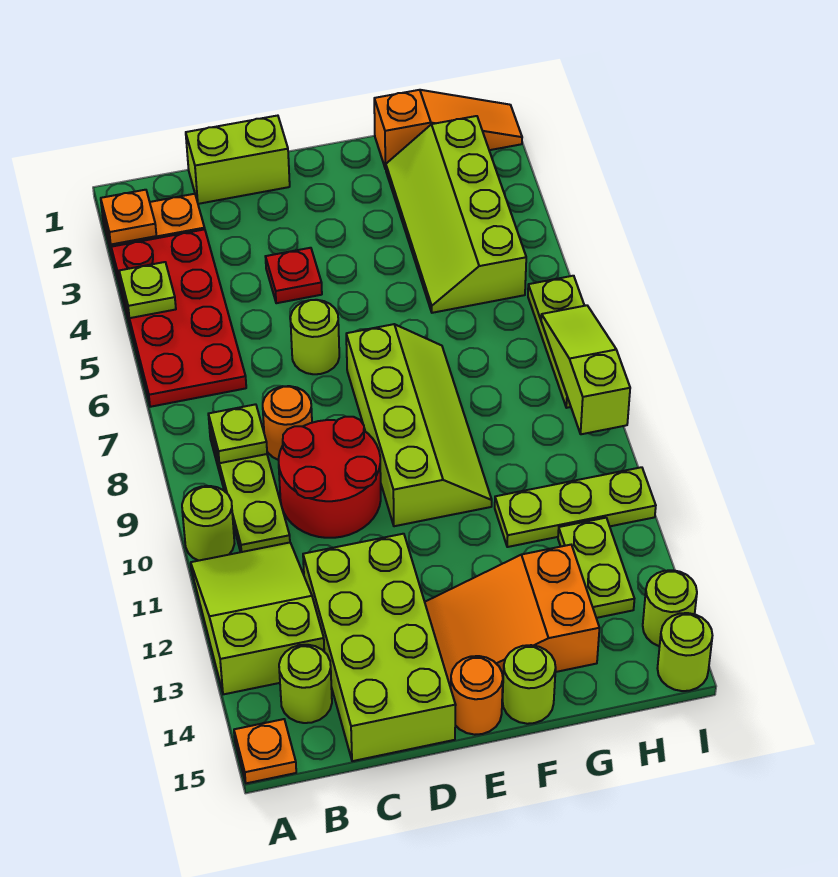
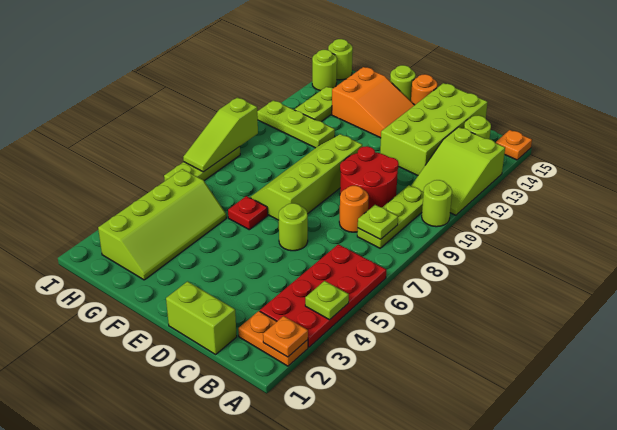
red 1x1 plate [265,248,322,303] -> red 1x1 plate moved to [228,196,268,230]
orange 1x3 slope [374,90,522,169] -> none

